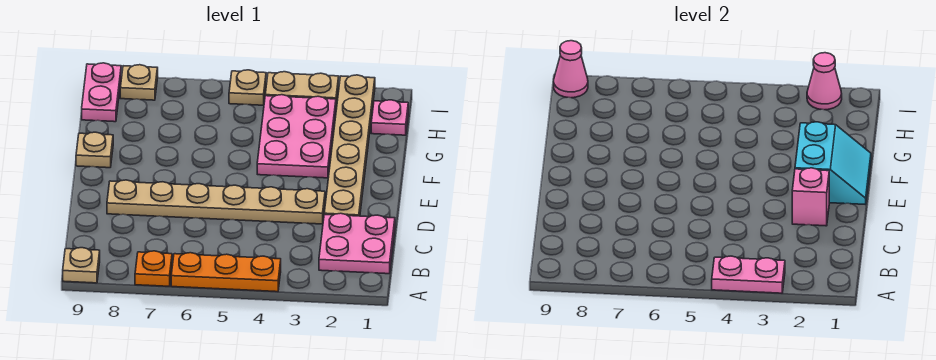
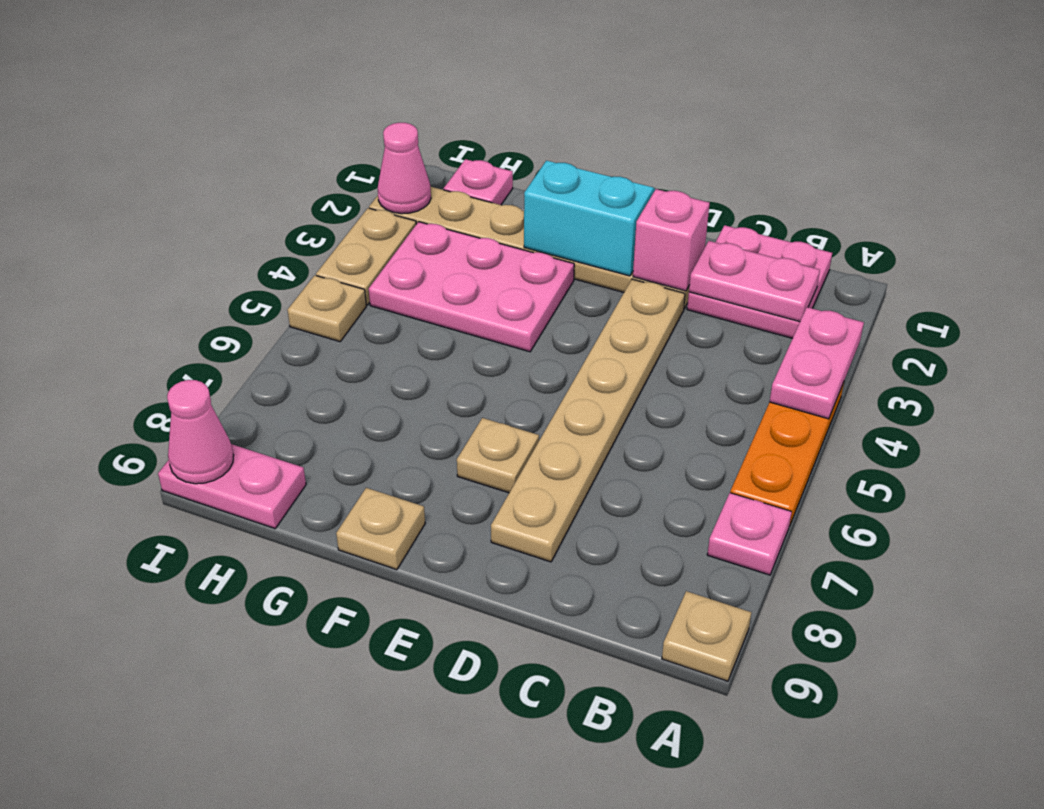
orange 1x1 plate [135,251,172,286] -> pink 1x1 plate [707,493,792,575]
none -> pink 1x2 plate [689,241,820,322]
tan 1x1 plate [120,65,158,100] -> tan 1x1 plate moved to [457,418,539,493]

